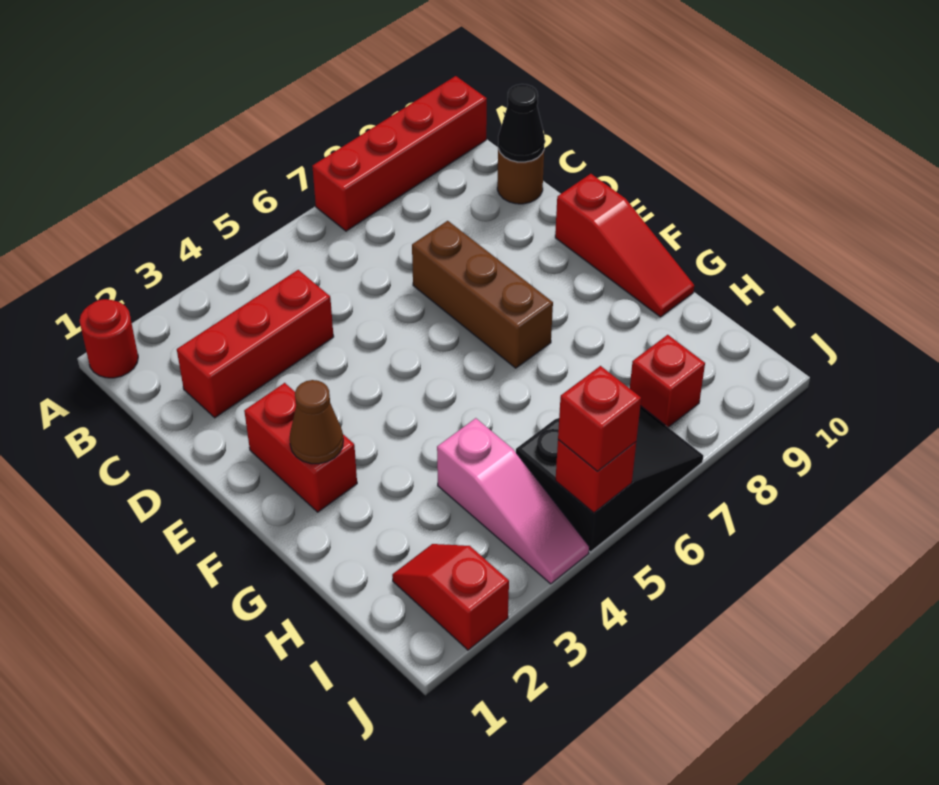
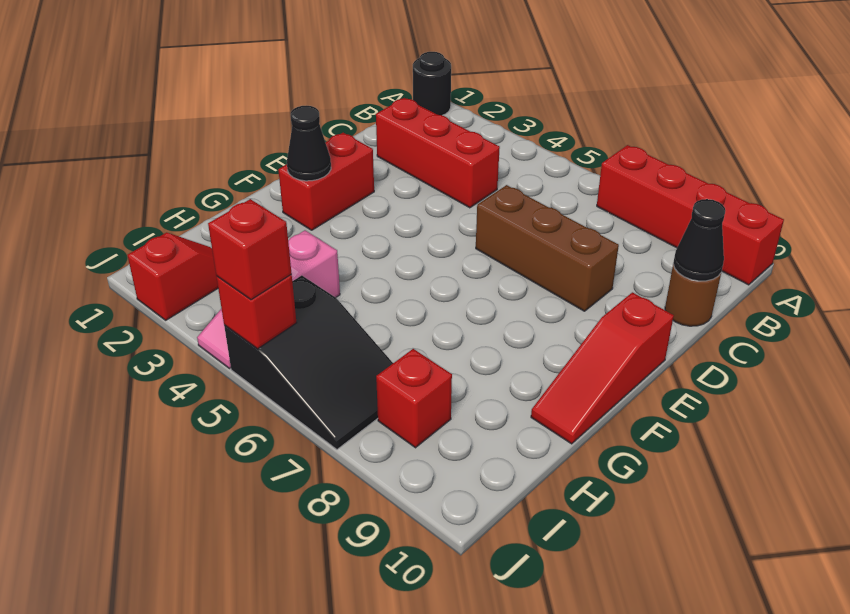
red 1x1 round brick [80,299,138,378] -> black 1x1 round brick [413,52,451,115]
brown 1x3 brick [412,221,553,368] -> brown 1x3 brick turned to [476,185,619,311]
brown 1x1 cone [290,380,343,464] -> black 1x1 cone [287,106,331,181]

